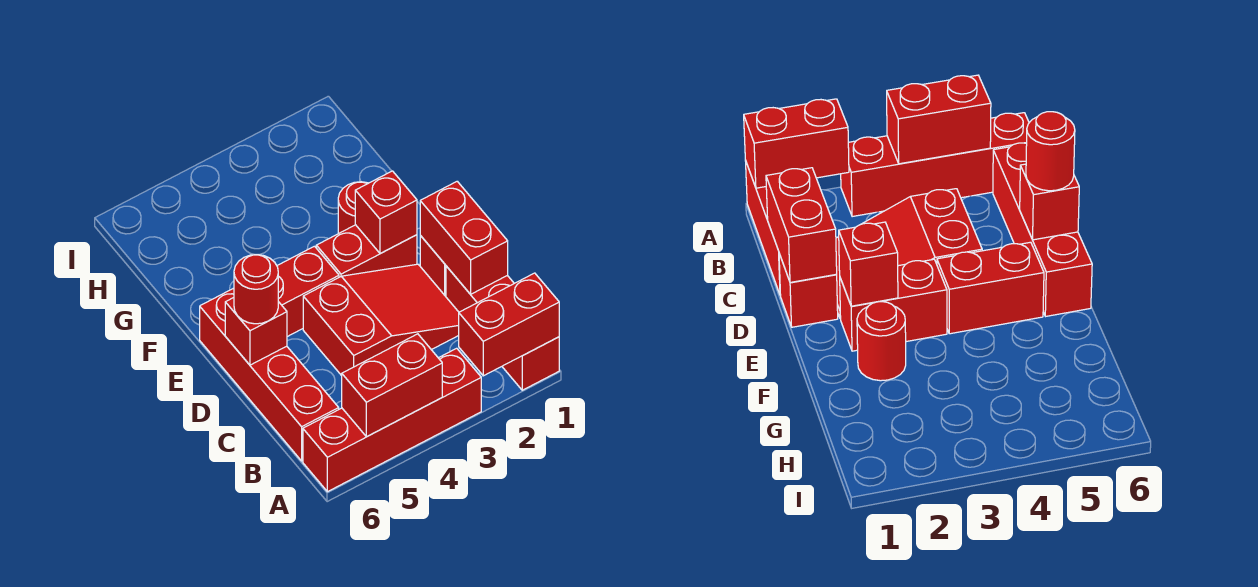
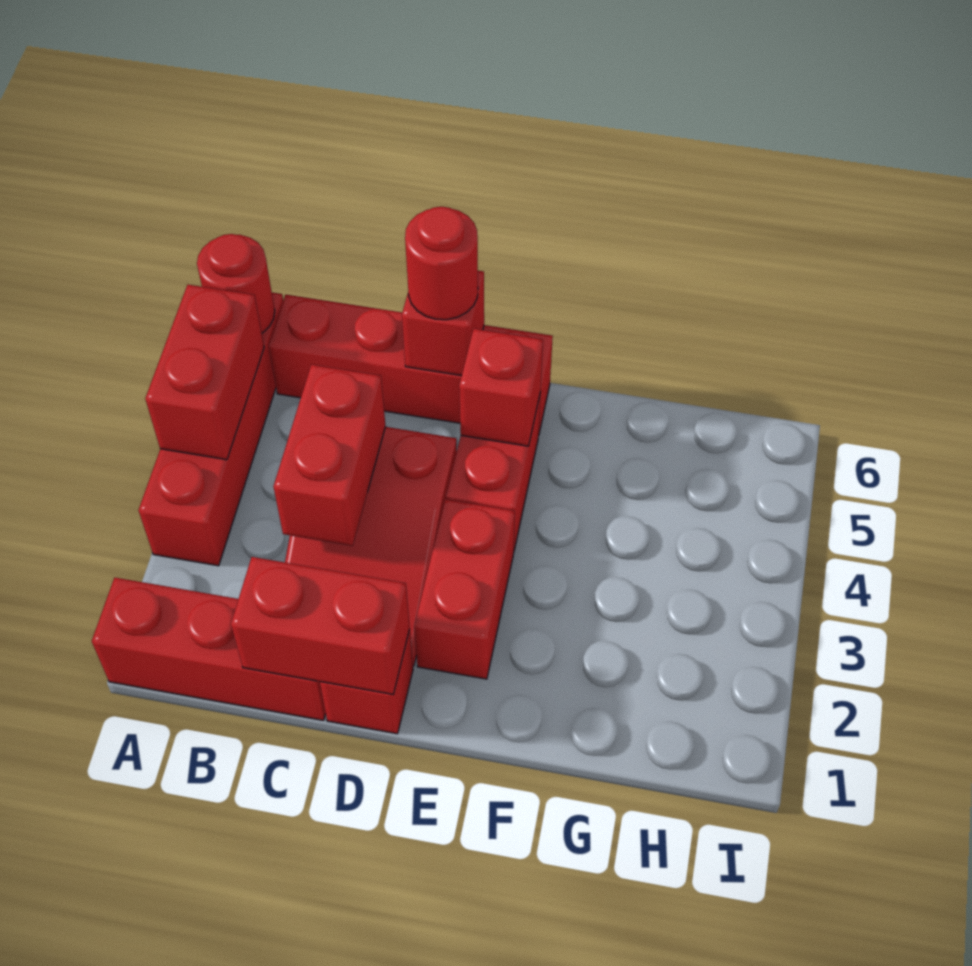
red 1x2 brick [459,273,559,376] -> red 1x2 brick moved to [273,365,386,546]
red 1x1 brick [355,171,417,254] -> red 1x1 brick moved to [459,329,543,446]
red 1x1 round brick [338,182,368,234] -> red 1x1 round brick moved to [197,234,275,333]

